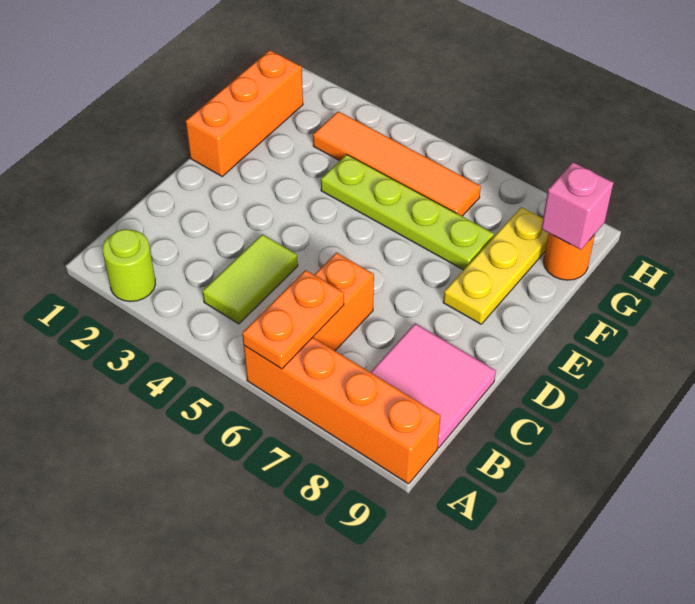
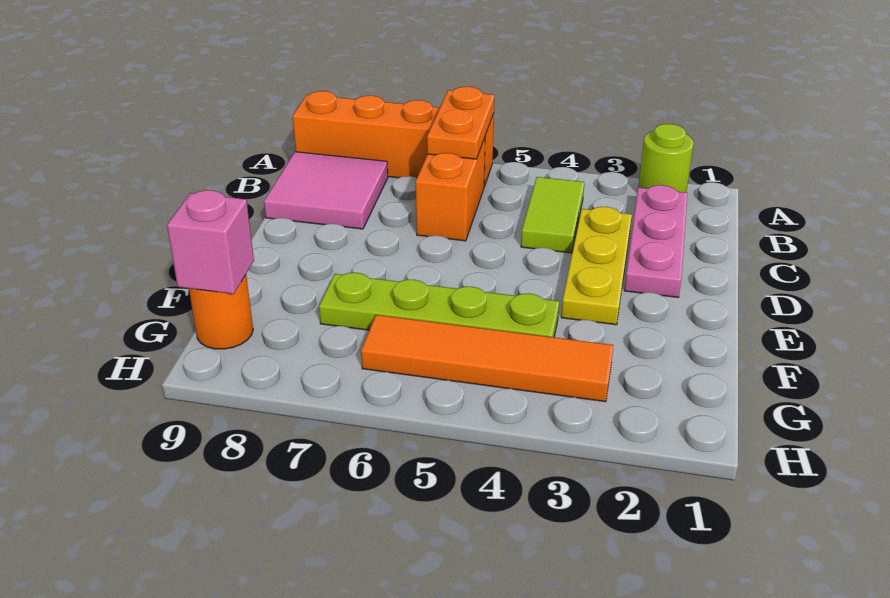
none -> pink 1x3 plate [624,185,687,297]
orange 1x3 brick [186,50,303,176] -> none
yellow 1x3 plate [443,207,548,324] -> yellow 1x3 plate moved to [561,207,632,325]

